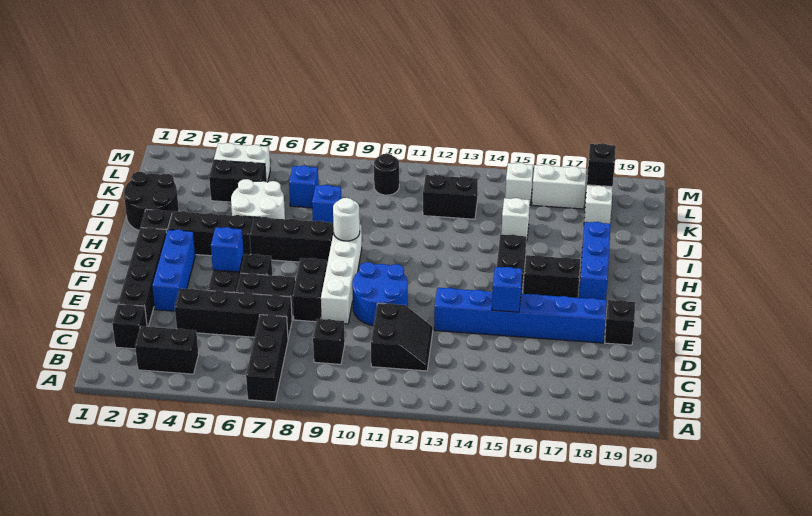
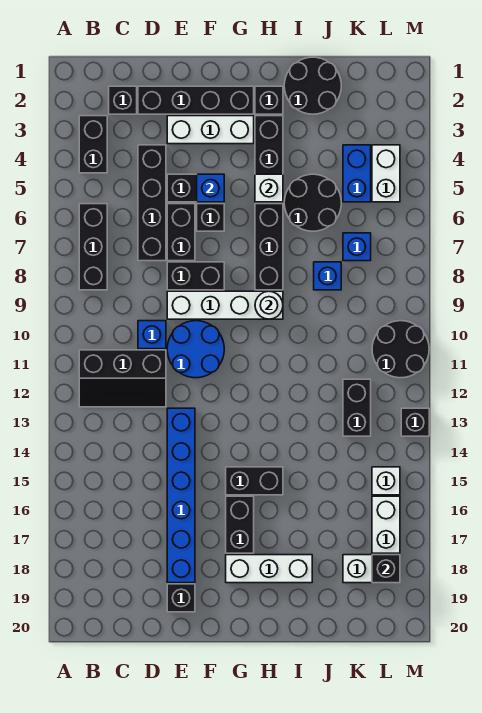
black 1x3 brick [246,315,288,402] -> black 1x3 brick turned to [79,204,107,290]
black 1x1 brick [313,319,345,364] -> black 1x1 brick moved to [401,408,429,436]
black 2x2 slope [371,303,433,371] -> black 2x3 slope [79,350,166,407]
blue 1x3 brick [152,229,196,311] -> white 1x3 brick [167,116,254,144]
blue 1x1 brick [492,267,522,312] -> blue 1x1 brick moved to [138,321,166,349]
blue 1x3 brick [579,222,611,300] -> white 1x3 brick [226,555,312,583]
white 2x2 round brick [231,179,285,219] -> black 2x2 round brick [284,174,341,231]
white 1x1 brick [501,198,530,241] -> white 1x1 brick moved to [255,174,283,202]
black 1x2 brick [209,160,266,202] -> blue 1x2 brick [343,145,371,202]
black 1x1 round brick [374,154,399,195] -> black 2x2 round brick [372,321,429,378]

